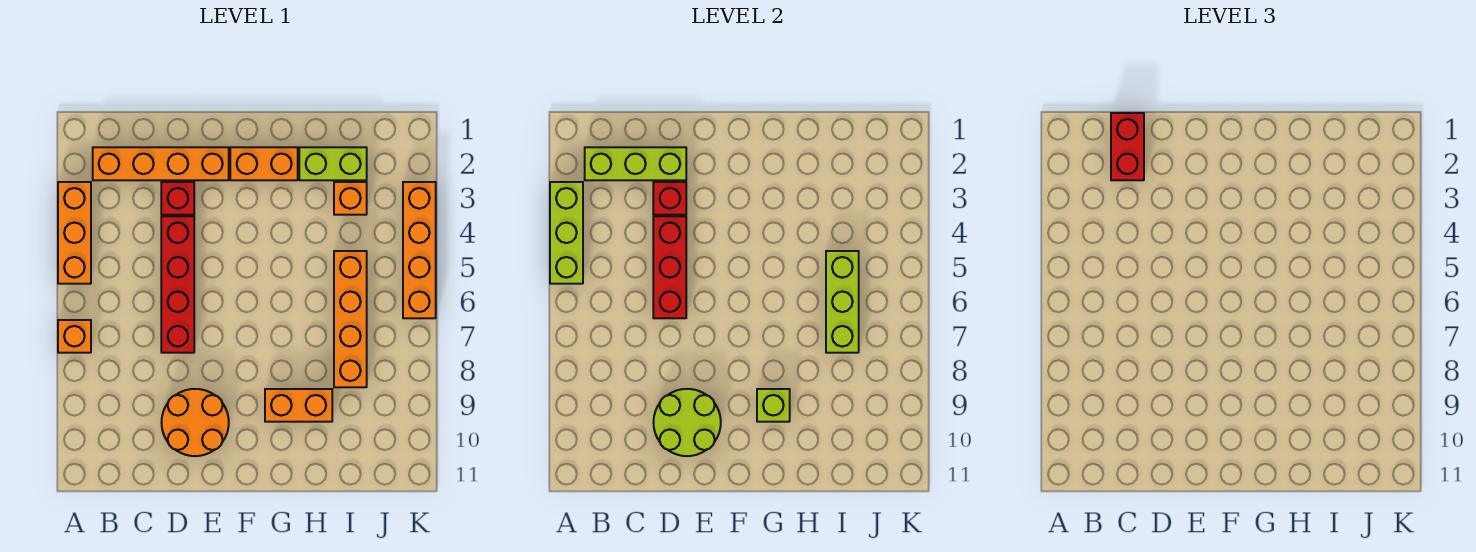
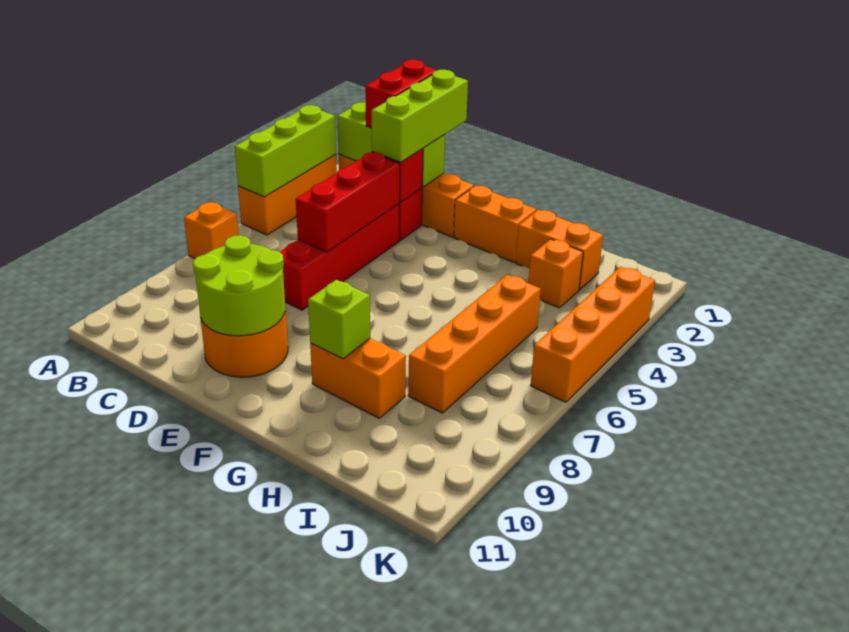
lime 1x2 brick [299,147,367,180] -> orange 1x2 brick [516,210,603,290]
lime 1x3 brick [826,251,859,353] -> lime 1x3 brick moved to [371,70,468,162]

